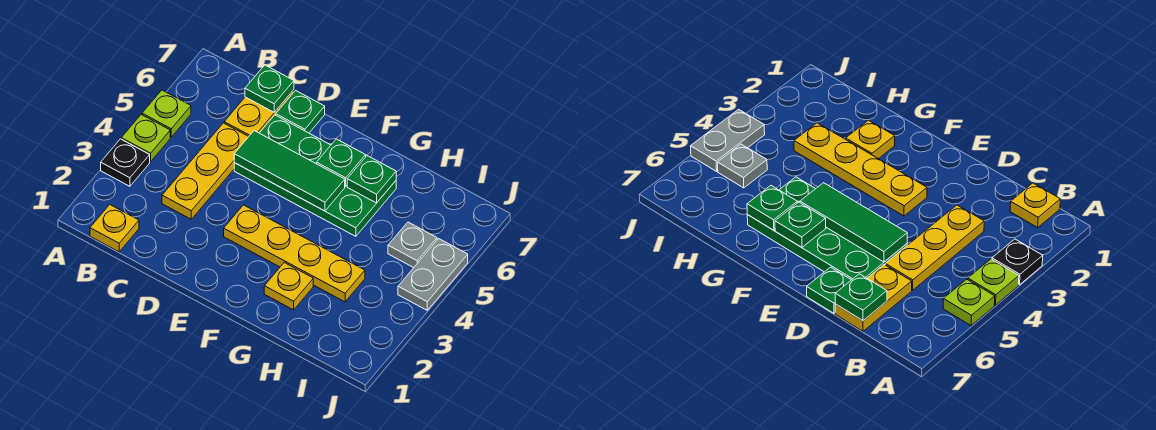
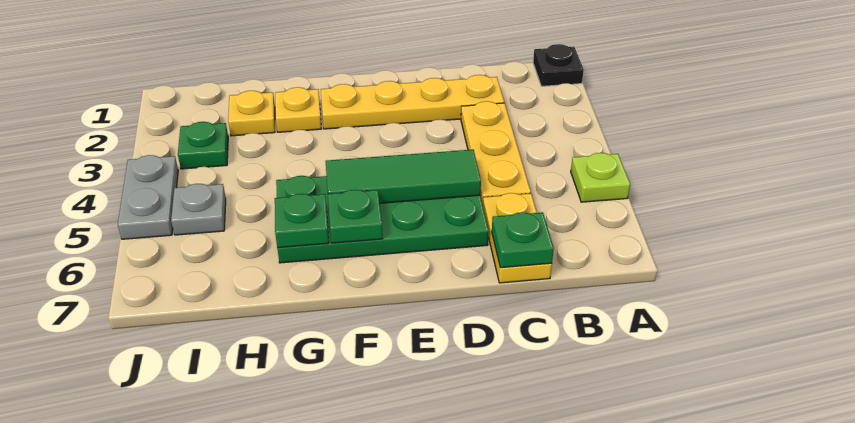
black 1x1 plate [101,139,150,186] -> black 1x1 plate moved to [533,44,584,86]
lime 1x1 plate [121,115,170,162] -> none
yellow 1x1 plate [90,205,139,252] -> yellow 1x1 plate moved to [228,91,275,136]
green 1x1 plate [276,91,325,133] -> green 1x1 plate moved to [178,122,228,169]
yellow 1x4 plate [224,205,365,302] -> yellow 1x4 plate moved to [321,75,504,129]

